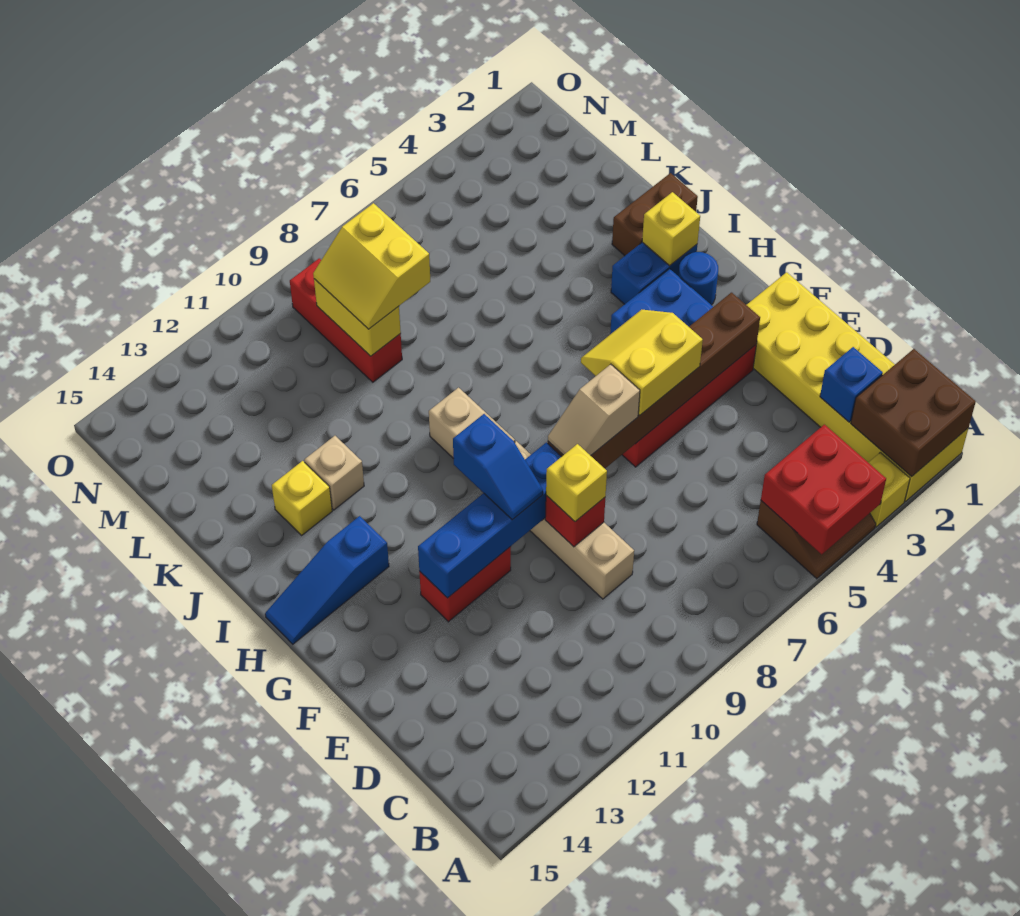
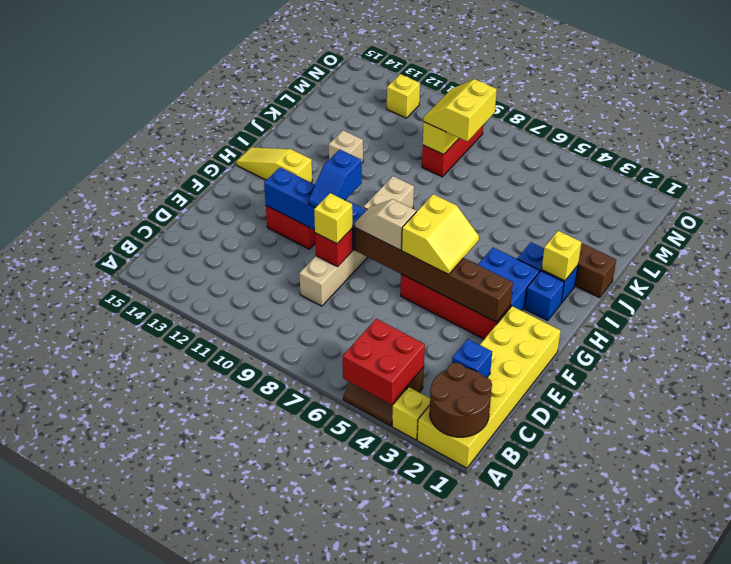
brown 2x2 brick [851,349,976,477] -> brown 2x2 round brick [430,363,492,437]
yellow 2x2 slope [581,309,703,416] -> yellow 2x2 slope turned to [402,194,479,275]
blue 1x1 round brick [678,252,718,305] -> blue 1x1 brick [525,271,564,320]
blue 1x3 slope [265,516,389,644] -> yellow 1x3 slope [236,147,312,182]
yellow 1x1 brick [272,461,332,535] -> yellow 1x1 brick moved to [387,74,420,118]

